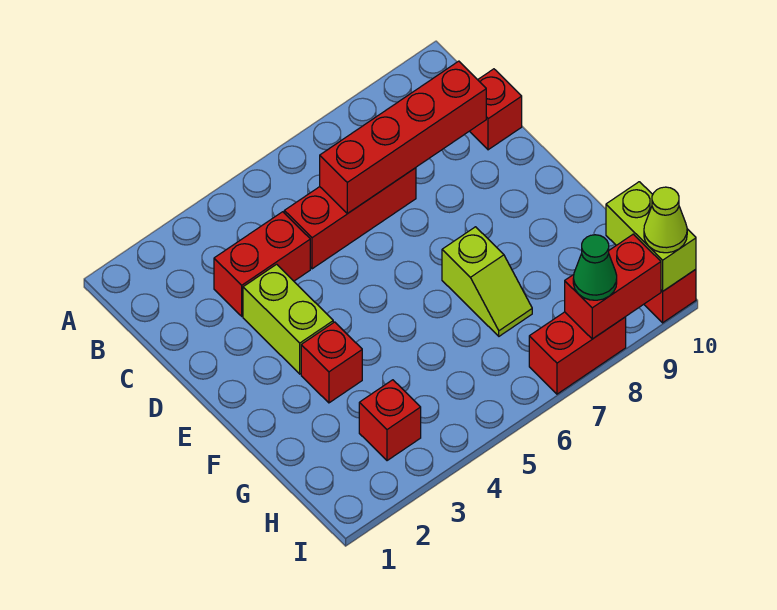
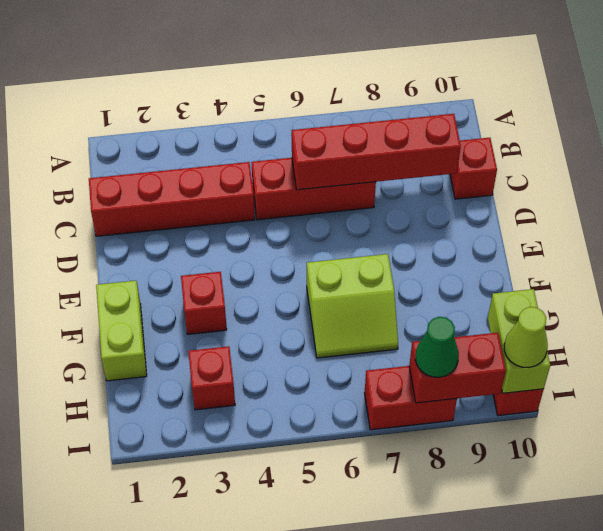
red 1x2 brick [214,212,310,316] -> red 1x4 brick [89,162,255,236]
lime 1x2 brick [243,264,333,374] -> lime 1x2 brick moved to [96,281,147,381]
lime 1x2 slope [442,227,532,336] -> lime 2x2 slope [307,254,398,358]

